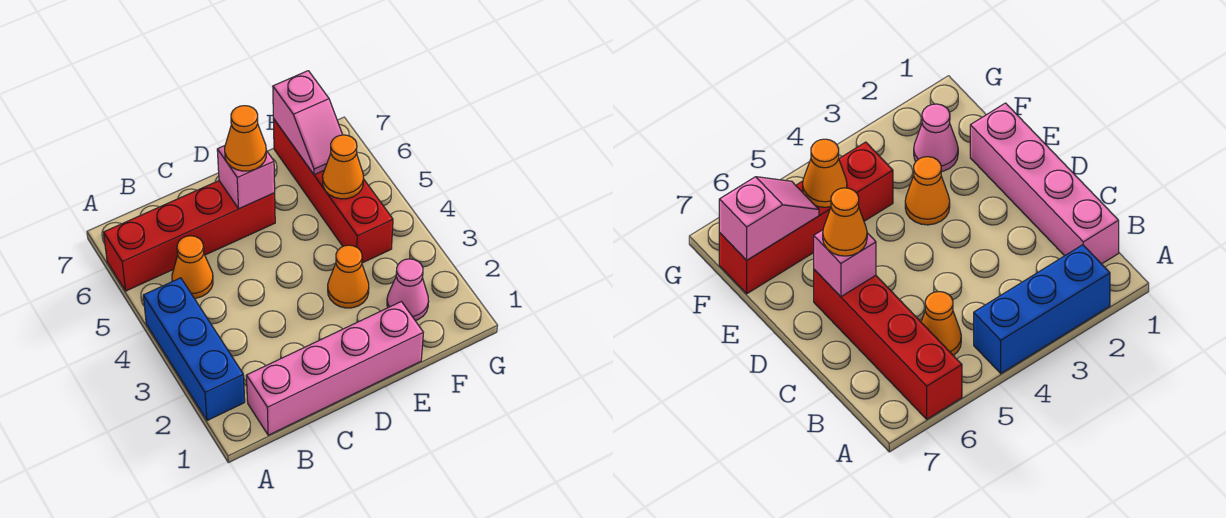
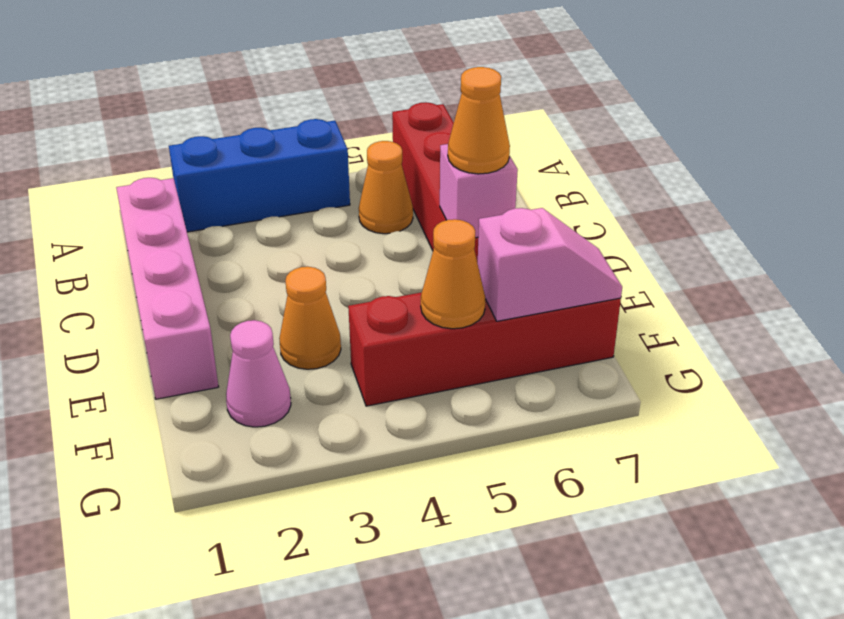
pink 1x2 slope [273,71,343,175] -> pink 1x2 slope turned to [478,208,622,321]

